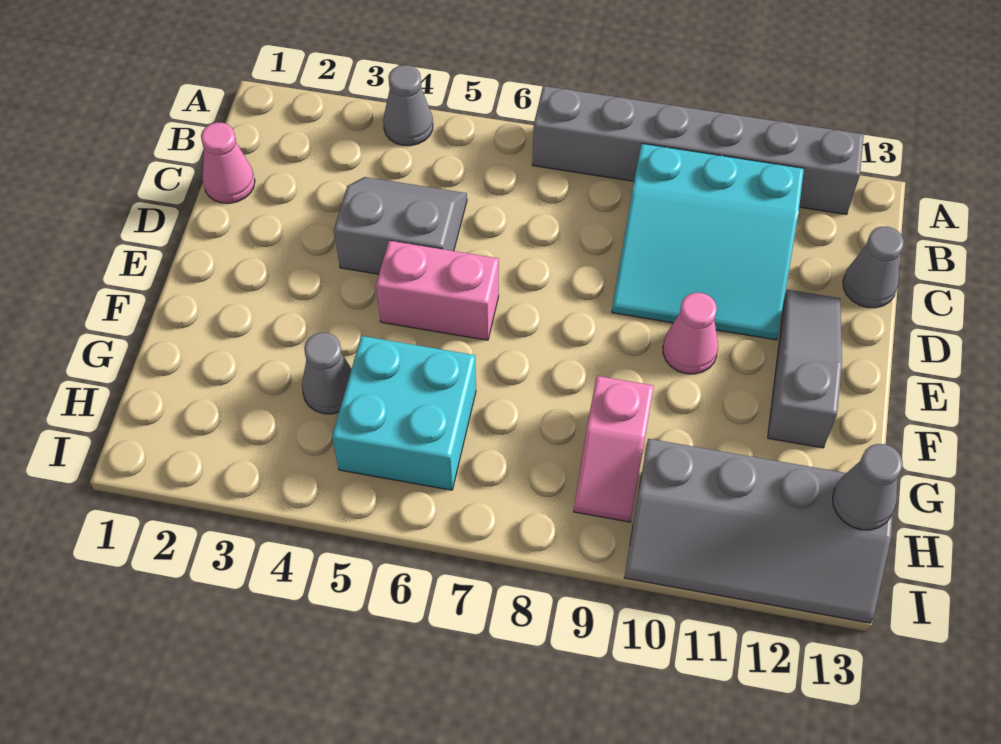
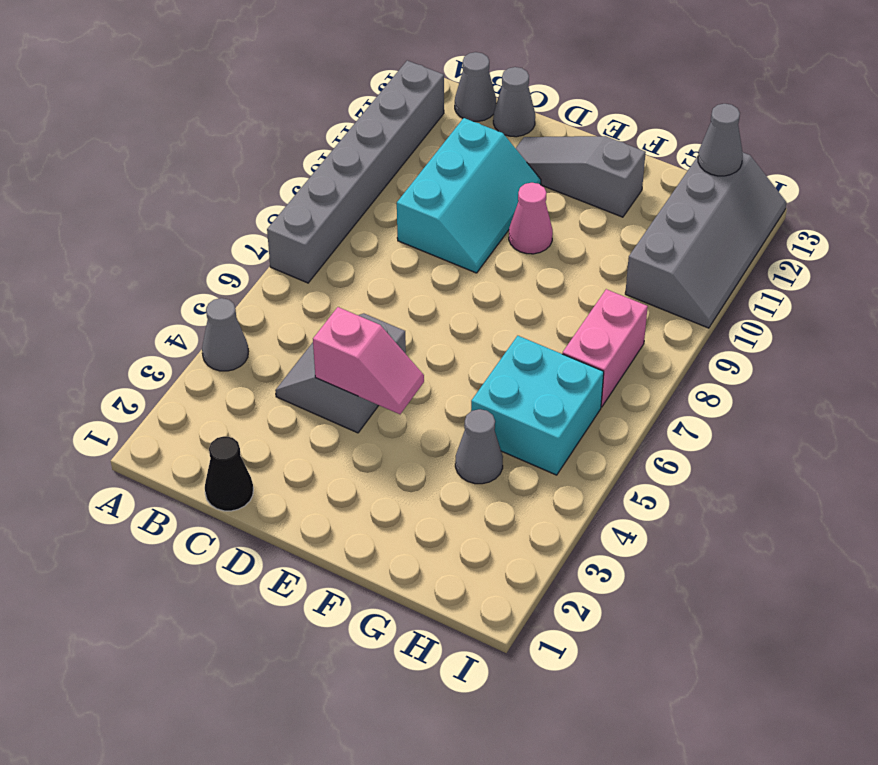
cyan 3x3 slope [612,144,804,340] -> cyan 2x3 slope [397,118,541,273]
none -> grey 1x1 cone [455,52,496,121]
pink 1x1 cone [201,123,255,203] -> black 1x1 cone [205,436,253,511]
pink 1x2 brick [376,241,499,340] -> pink 1x2 brick moved to [563,289,648,407]
pink 1x2 slope [574,376,654,522] -> pink 1x2 slope moved to [313,307,424,414]

